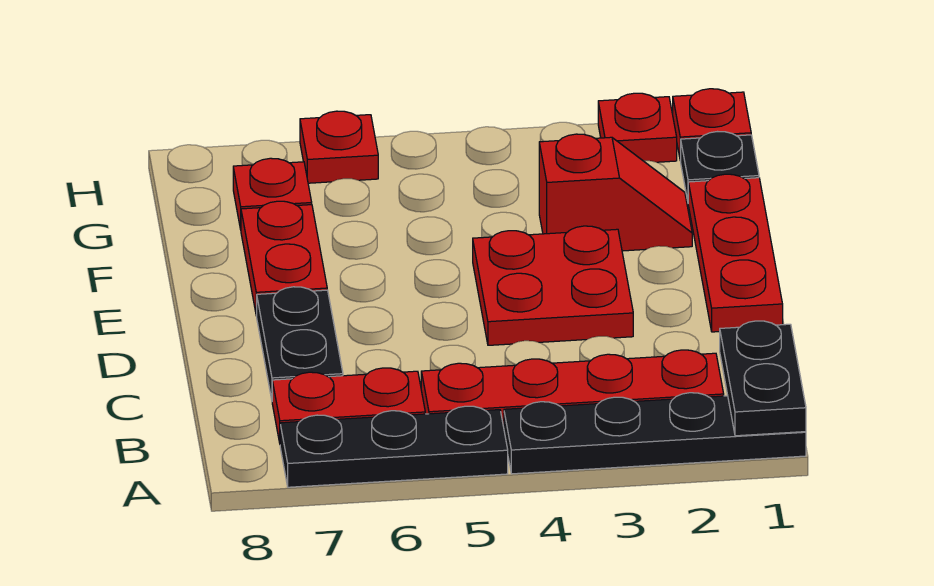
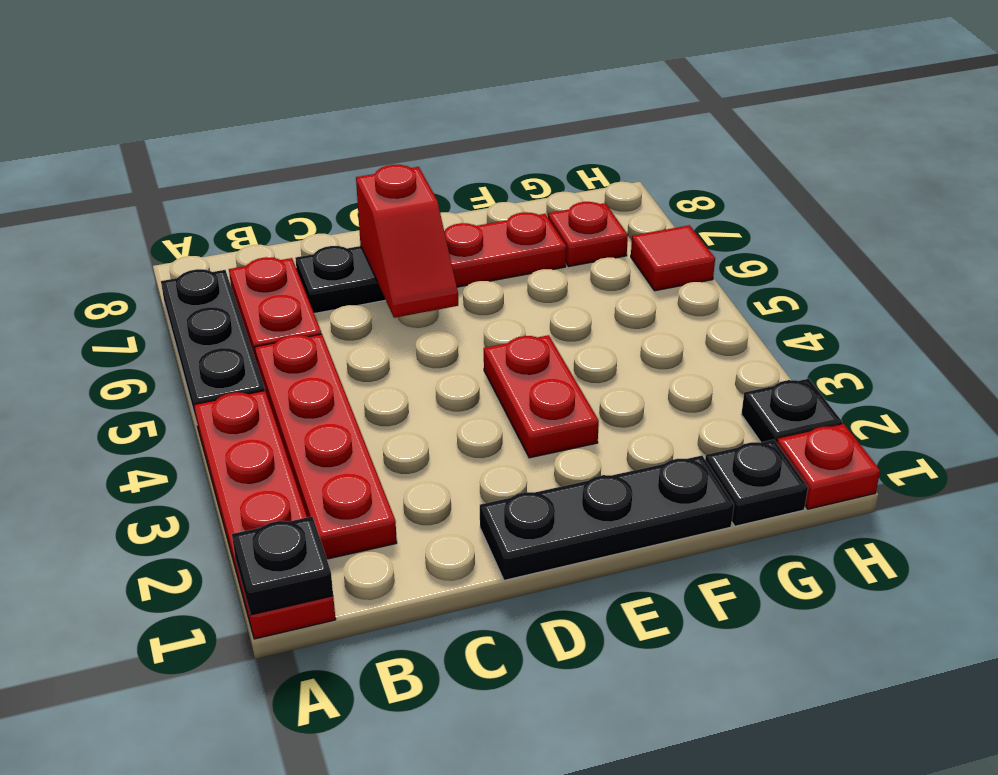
black 1x4 plate [504,393,806,474] -> red 1x4 plate [194,391,336,639]
black 1x2 plate [720,321,806,436] -> black 1x1 plate [232,517,333,615]
red 1x3 plate [688,174,783,332] -> black 1x3 plate [480,456,734,580]
red 2x2 plate [473,226,633,345] -> red 1x2 plate [484,335,599,458]
red 1x2 slope [539,134,692,251] -> red 1x2 slope moved to [356,165,458,318]
red 1x1 plate [598,93,677,162] -> black 1x1 plate [741,379,842,443]
red 1x1 plate [300,111,378,183] -> red 1x1 tile [631,225,715,291]

